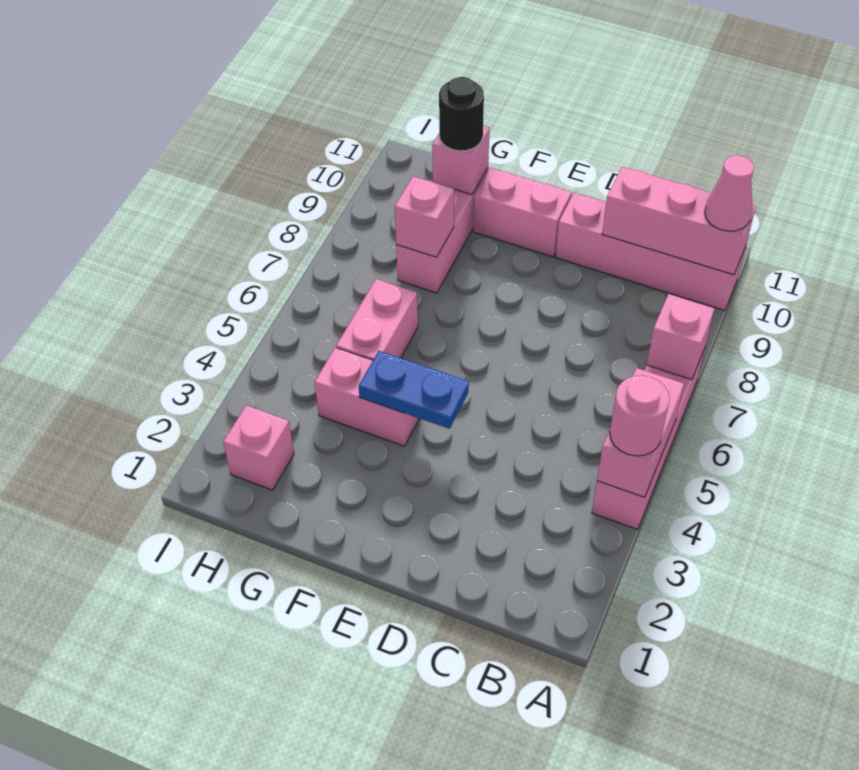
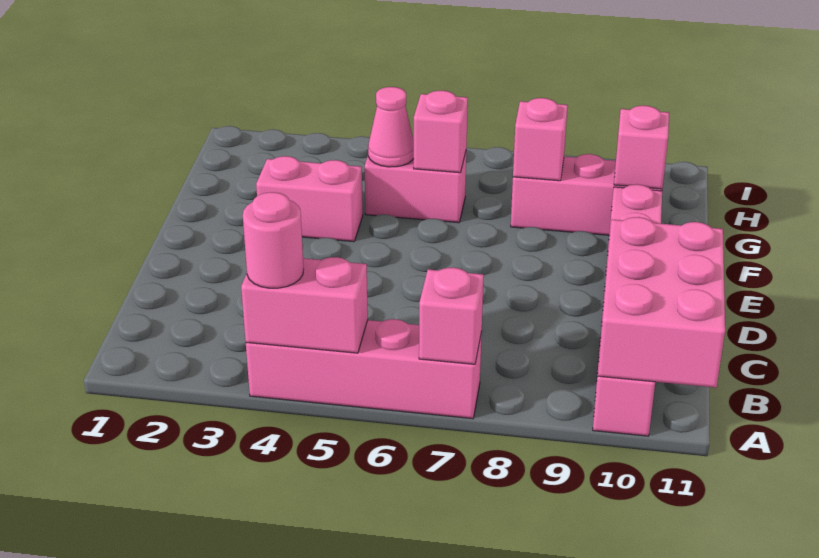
pink 1x3 brick [602,167,756,275] -> pink 2x3 brick [598,217,725,388]
pink 1x1 cone [705,155,754,231] -> pink 1x1 cone moved to [368,87,414,167]
blue 1x2 plate [359,351,469,429] -> none
pink 1x2 brick [315,348,419,446] -> pink 1x2 brick turned to [256,156,363,242]
black 1x1 round brick [439,77,484,151] -> none
pink 1x1 brick [223,405,294,490] -> pink 1x1 brick moved to [414,91,468,173]

